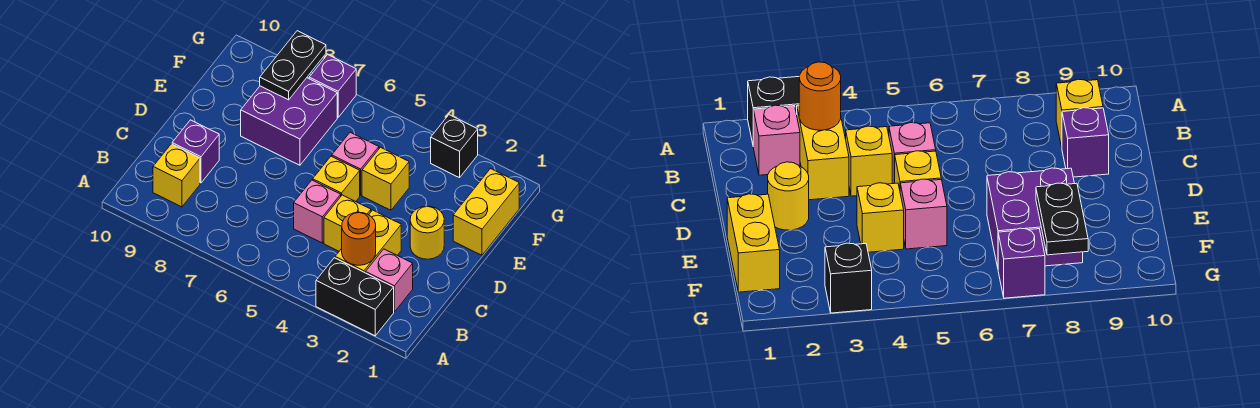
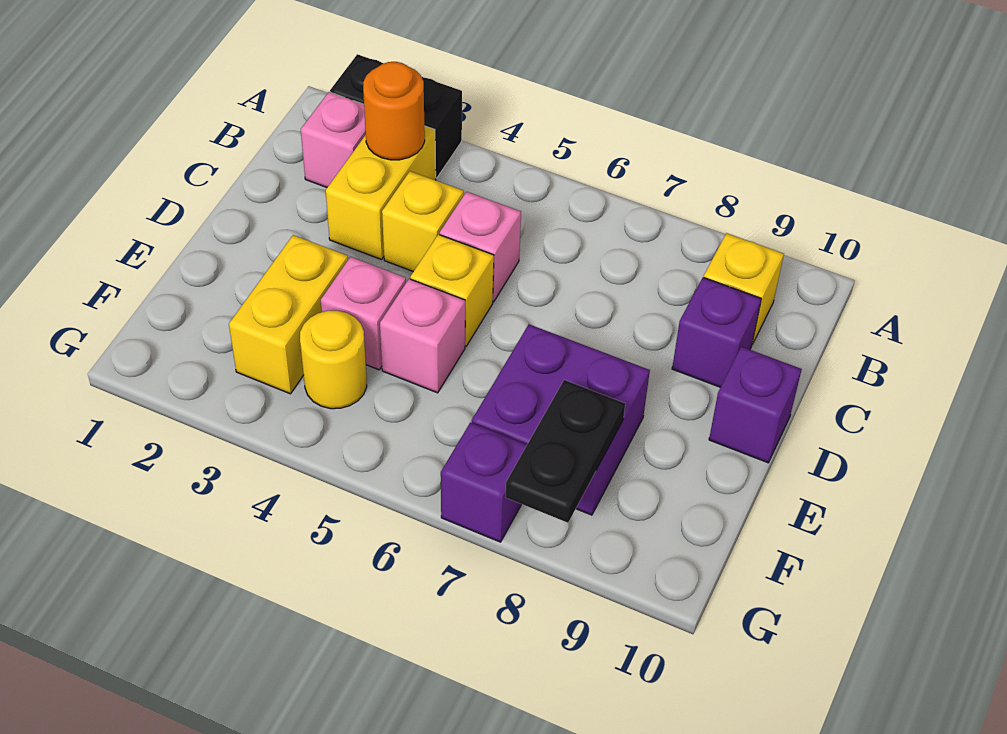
yellow 1x1 round brick [410,206,444,259] -> yellow 1x1 round brick moved to [300,311,367,409]
none -> purple 1x1 brick [709,347,802,463]
yellow 1x2 brick [453,169,519,255] -> yellow 1x2 brick moved to [229,235,348,394]
yellow 1x1 brick [362,147,409,210] -> pink 1x1 brick [321,257,406,370]
black 1x1 brick [431,115,478,178] -> none

